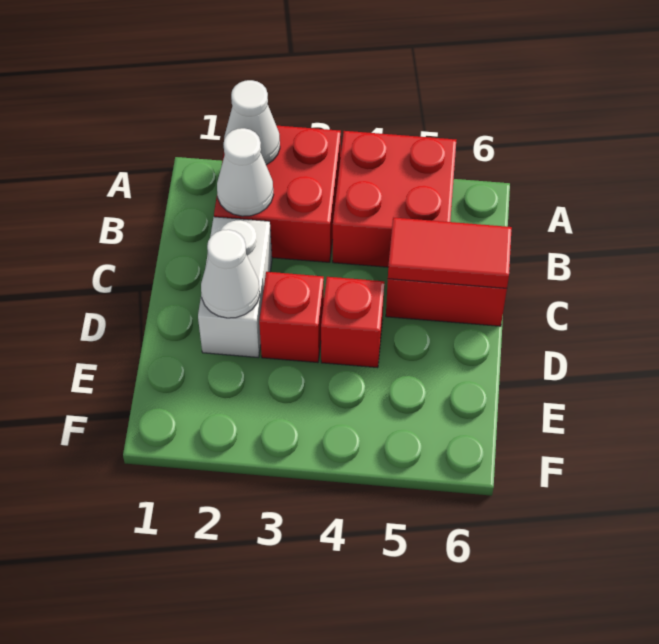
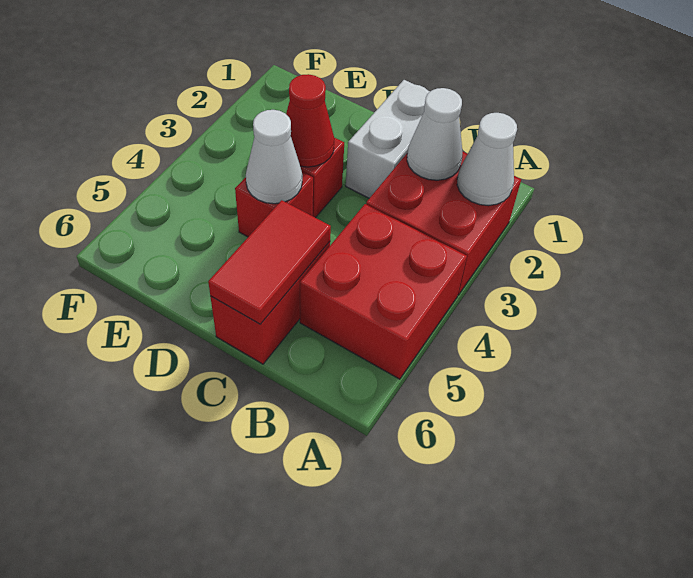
white 1x2 brick [198,217,272,358] -> white 1x2 brick turned to [346,80,430,198]
white 1x1 cone [201,230,260,318] -> white 1x1 cone moved to [246,110,302,204]
none -> red 1x1 cone [286,74,334,167]

